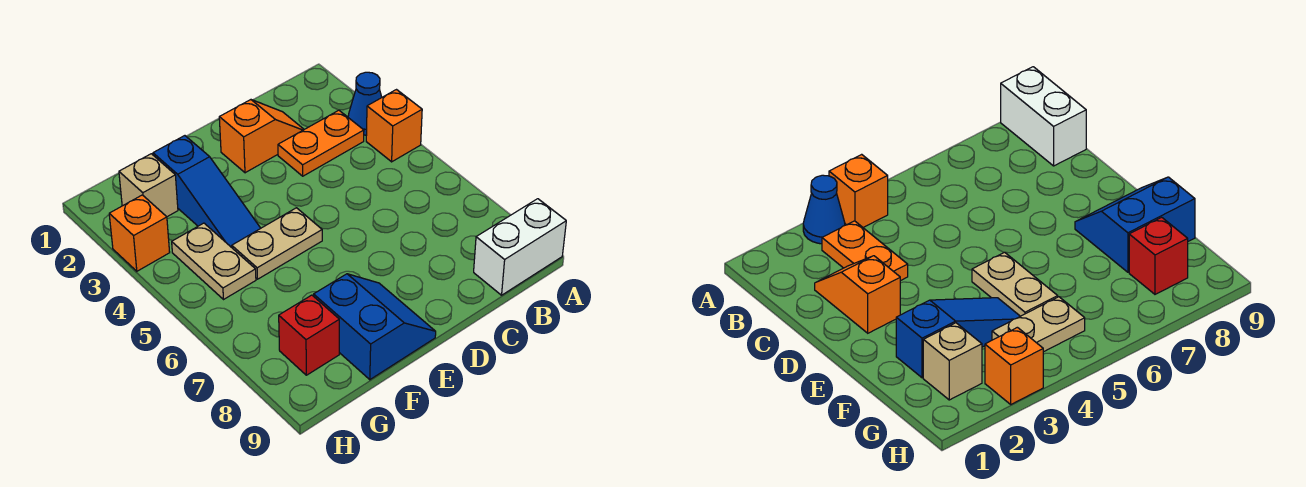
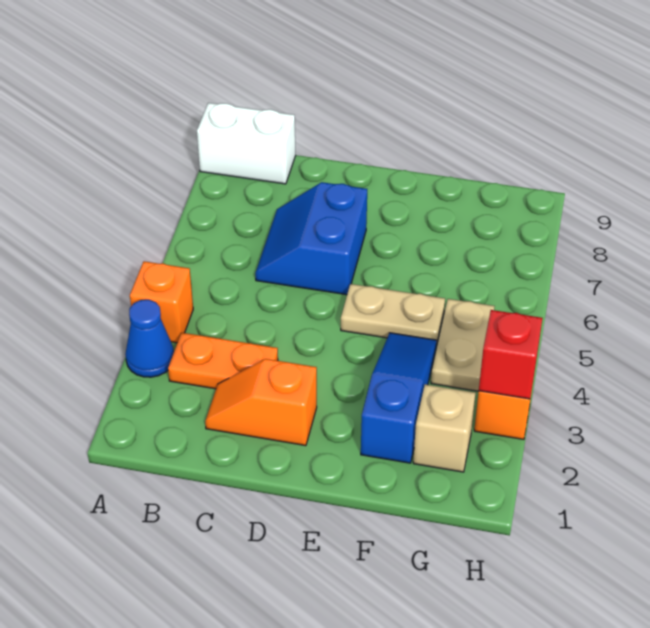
blue 2x2 slope [314,274,436,380] -> blue 2x2 slope moved to [255,182,367,295]
red 1x1 brick [279,295,339,375] -> red 1x1 brick moved to [479,310,543,399]

